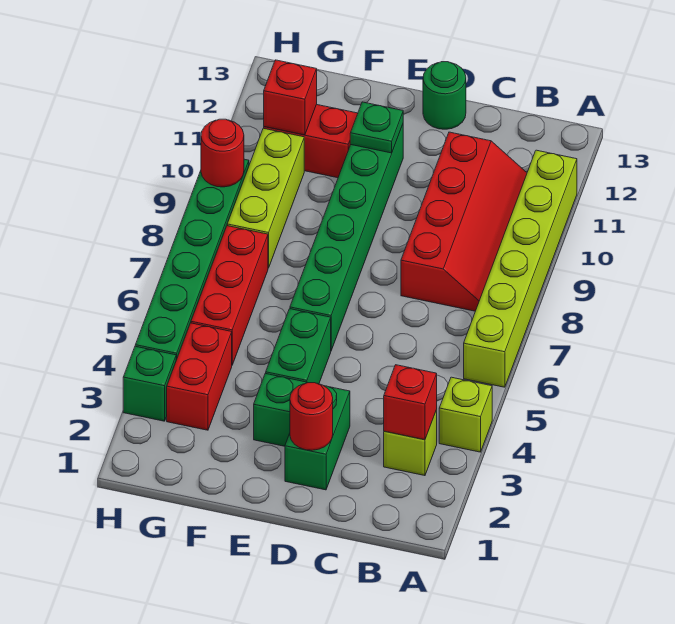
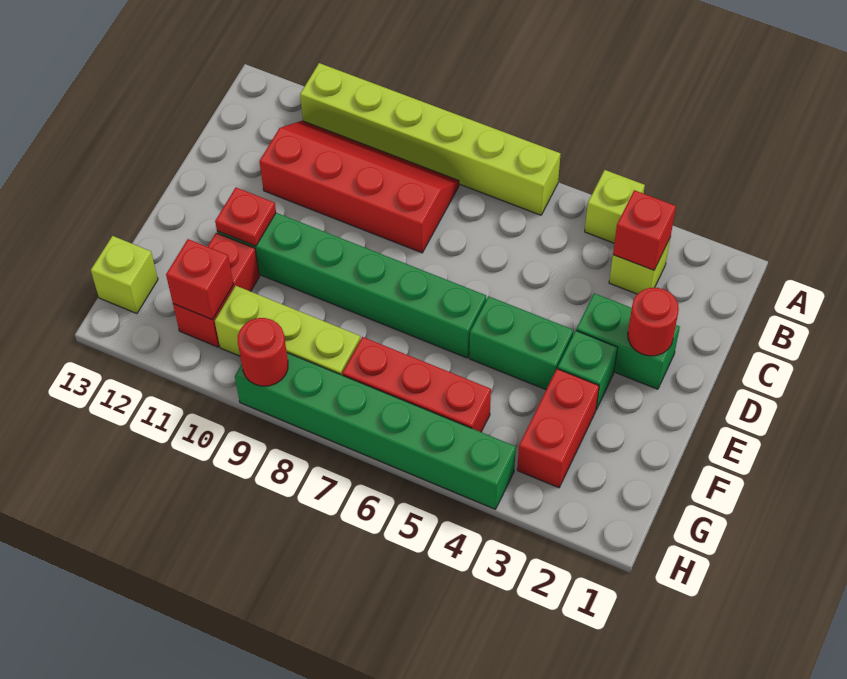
green 1x1 round brick [423,62,466,129] -> none
green 1x1 plate [350,102,403,153] -> red 1x1 plate [215,188,276,246]
red 1x2 brick [167,323,232,430] -> red 1x2 brick turned to [517,369,599,488]
none -> lime 1x1 brick [91,236,158,314]
green 1x1 brick [123,346,176,421] -> none

